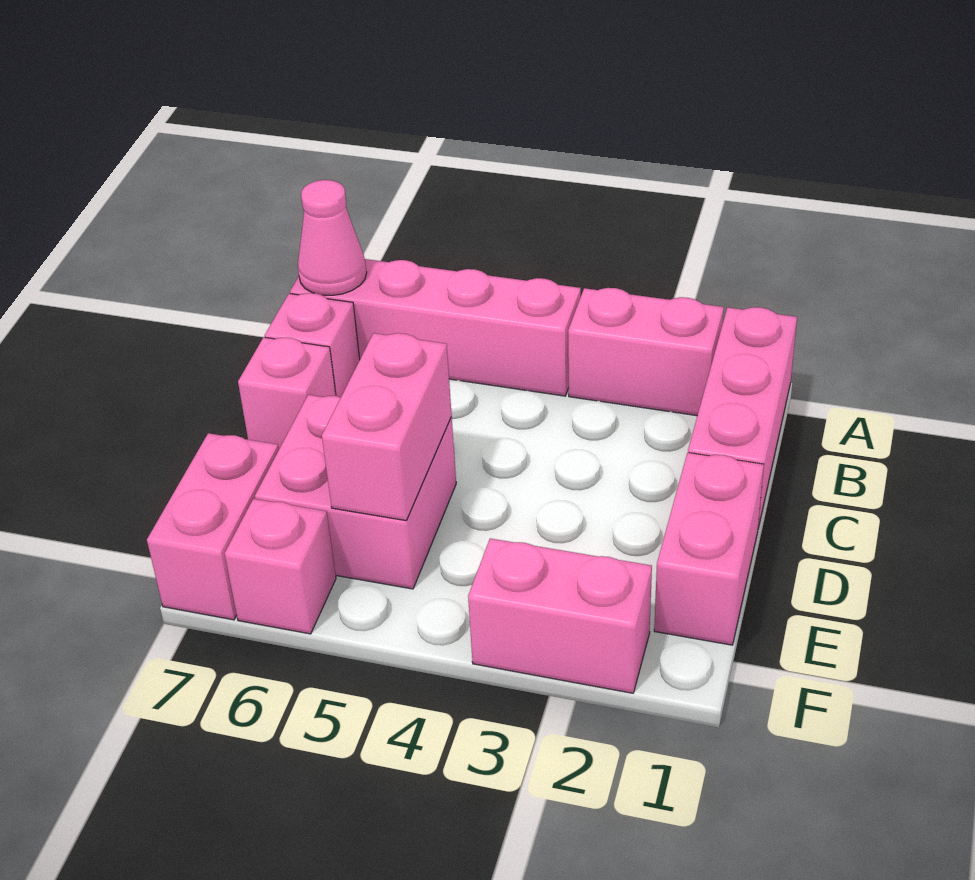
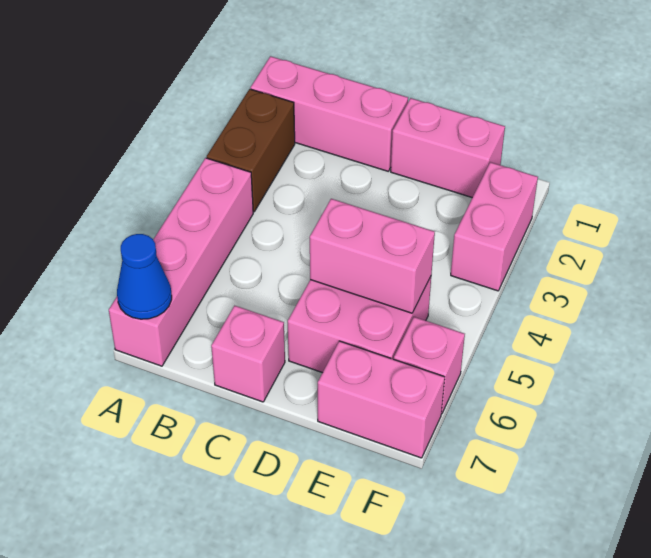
pink 1x2 brick [568,288,724,416] -> brown 1x2 brick [207,89,295,212]
pink 1x1 cone [298,180,367,295] -> blue 1x1 cone [117,234,172,319]
pink 1x1 brick [265,293,360,397] -> none

